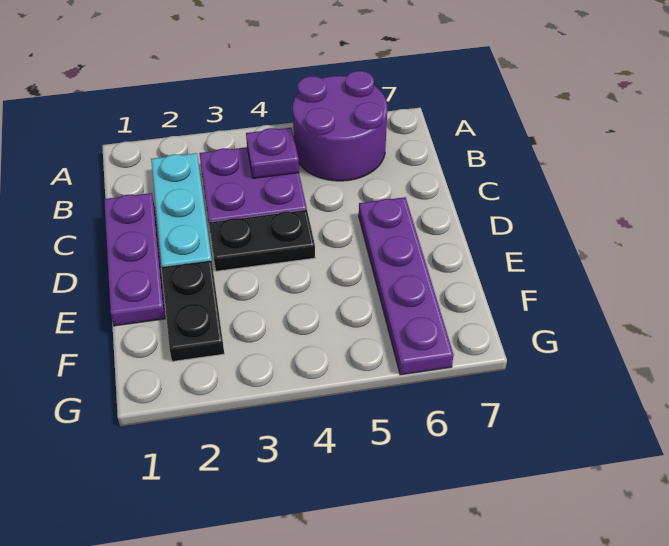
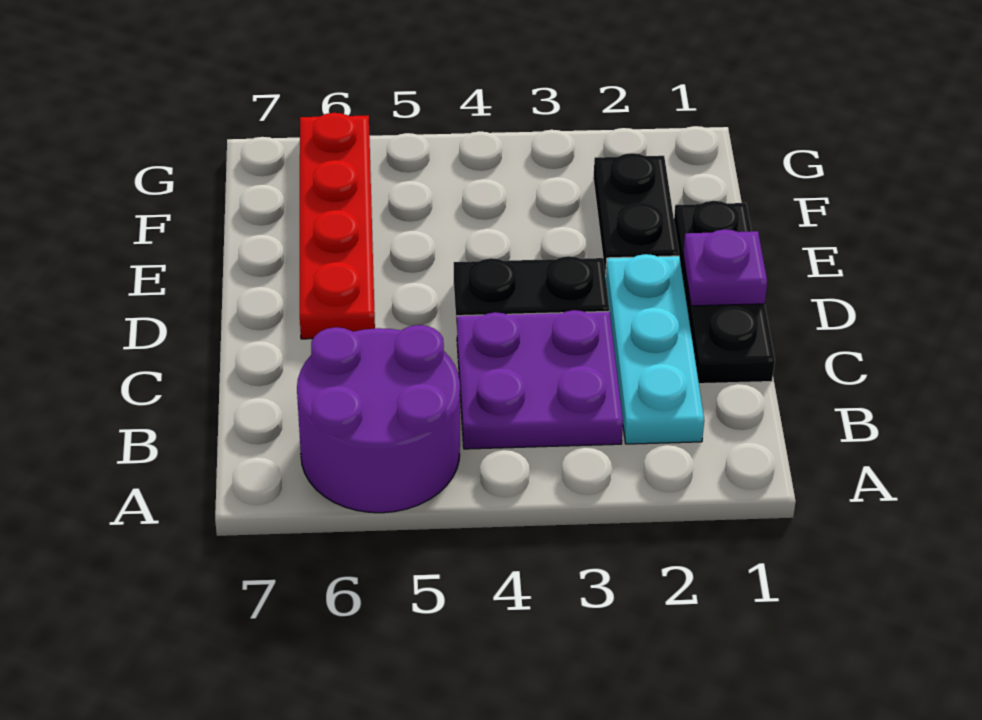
purple 1x1 plate [246,128,299,178] -> purple 1x1 plate moved to [683,229,767,306]
purple 1x3 plate [104,193,165,326] -> black 1x3 plate [674,201,775,384]
purple 1x4 plate [359,197,453,375] -> red 1x4 plate [300,113,375,339]

